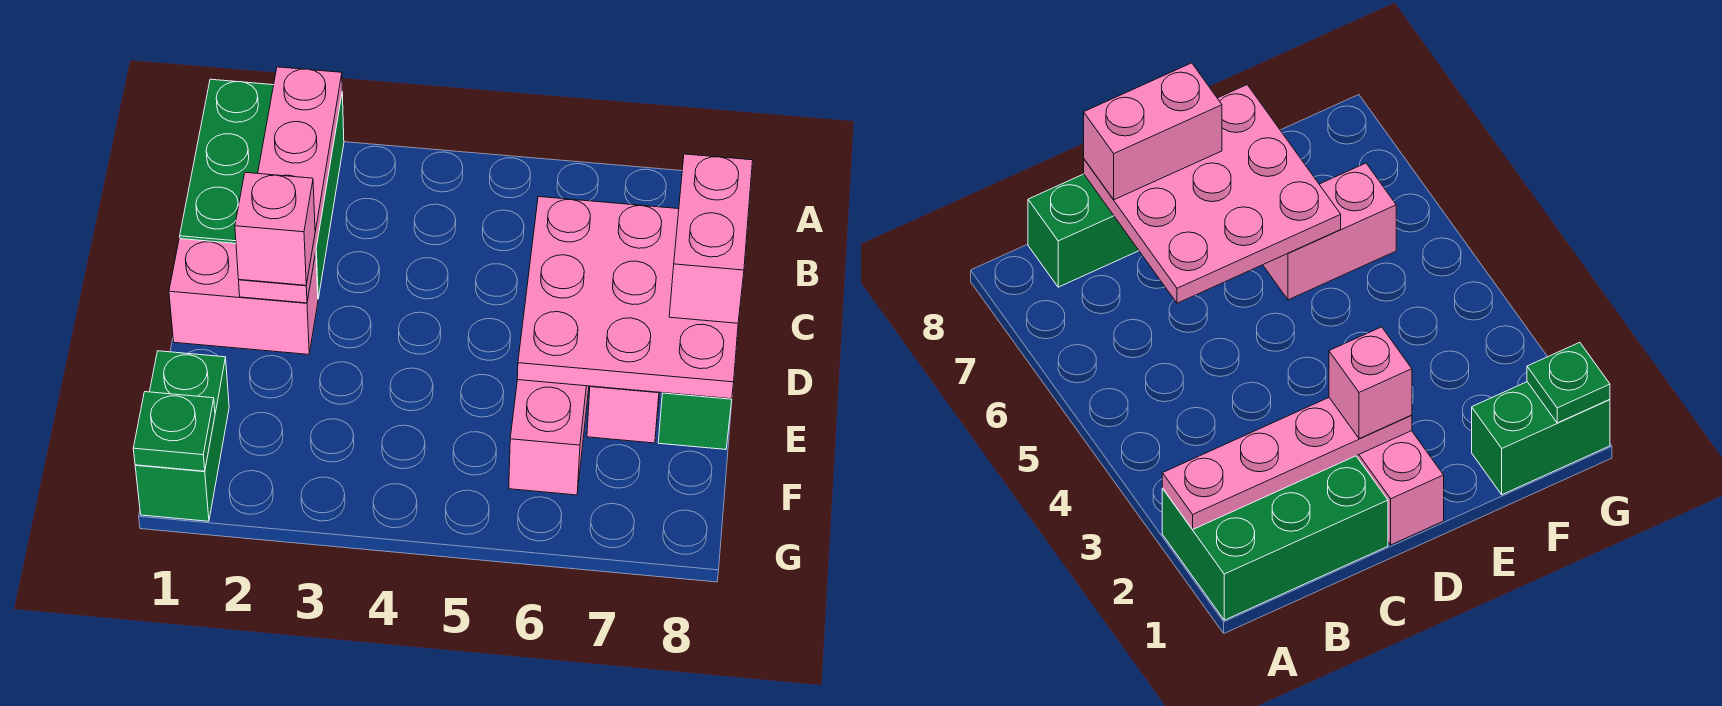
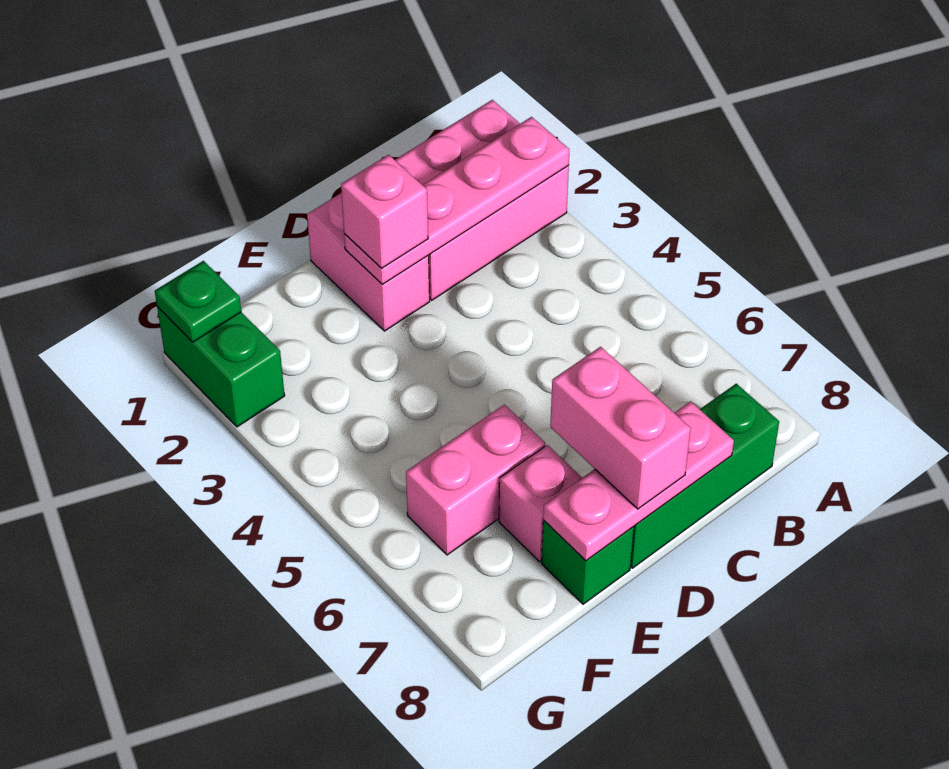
green 2x3 brick [180,79,344,298] -> pink 2x3 brick [395,100,569,300]
pink 3x3 plate [517,197,738,399] -> pink 1x3 plate [543,402,734,561]
pink 1x2 brick [669,154,753,323] -> pink 1x2 brick turned to [550,347,691,509]
green 1x2 brick [135,351,229,521] -> green 1x2 brick turned to [157,307,285,427]

